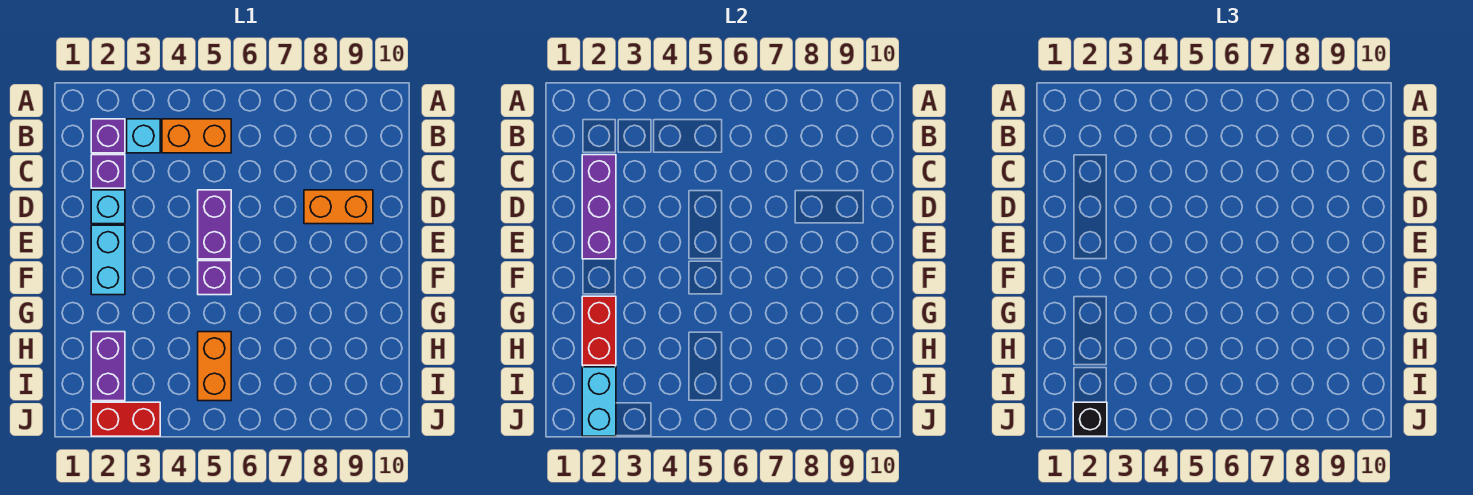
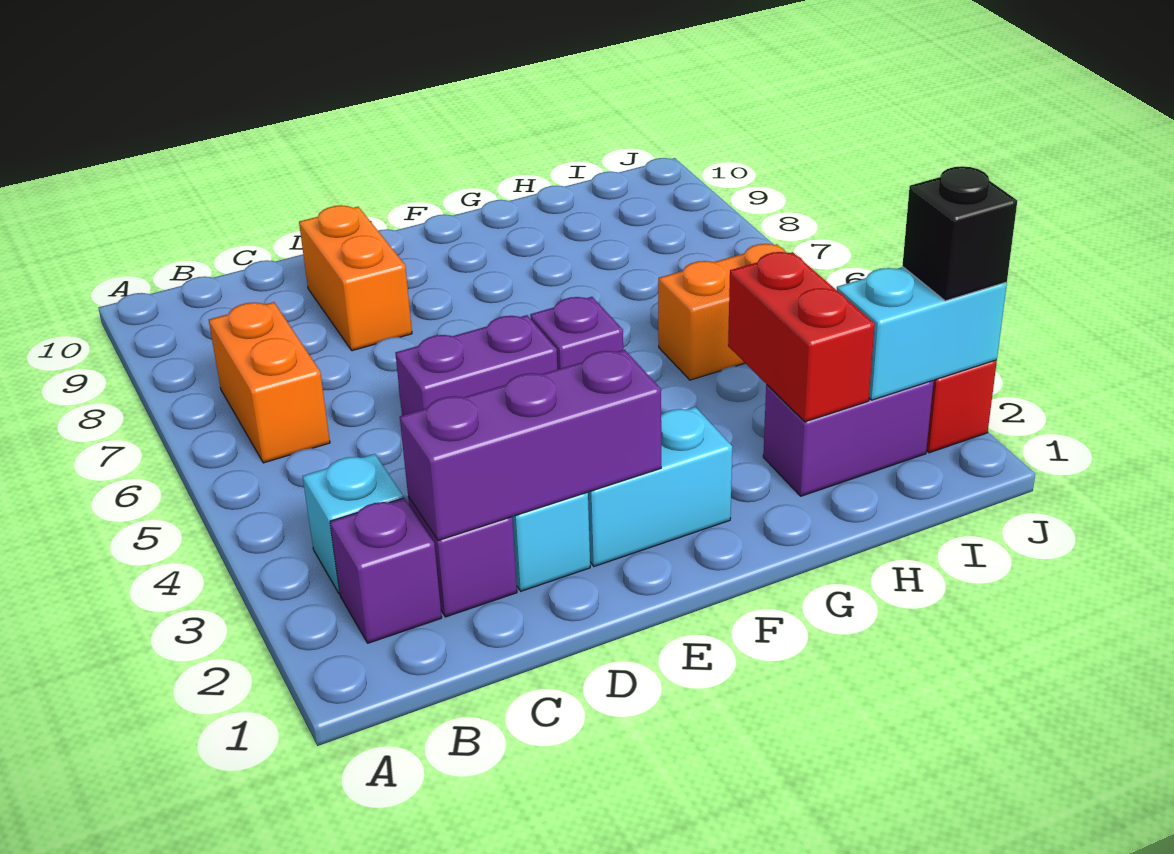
orange 1x2 brick [162,119,231,153] -> orange 1x2 brick moved to [209,302,330,463]
red 1x2 brick [582,296,616,365] -> red 1x2 brick turned to [728,252,875,422]

